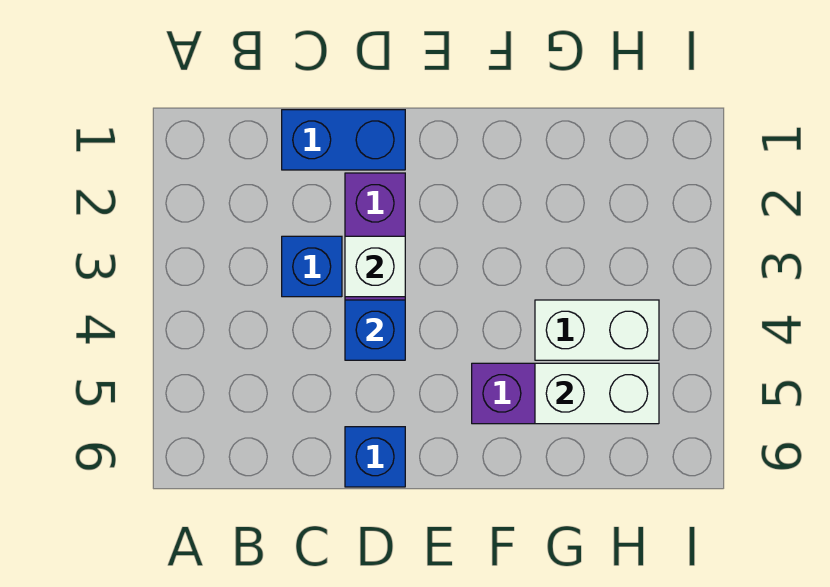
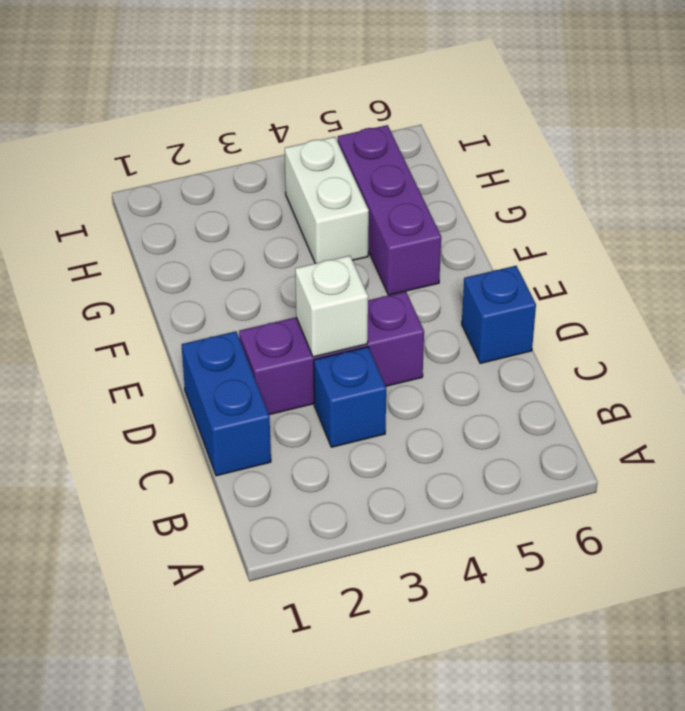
blue 1x1 brick [345,300,405,360] -> none
white 1x2 brick [535,363,659,424] -> none

